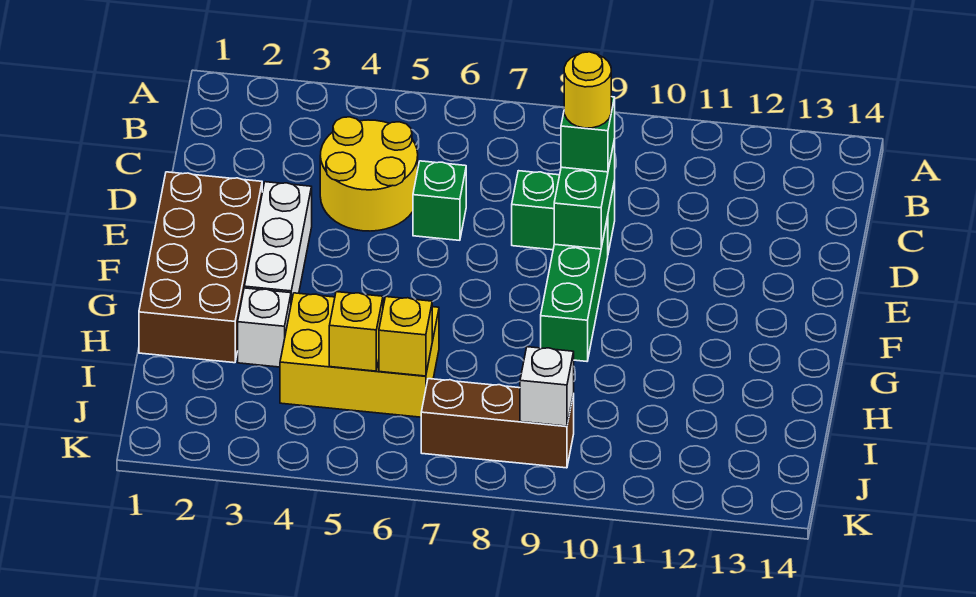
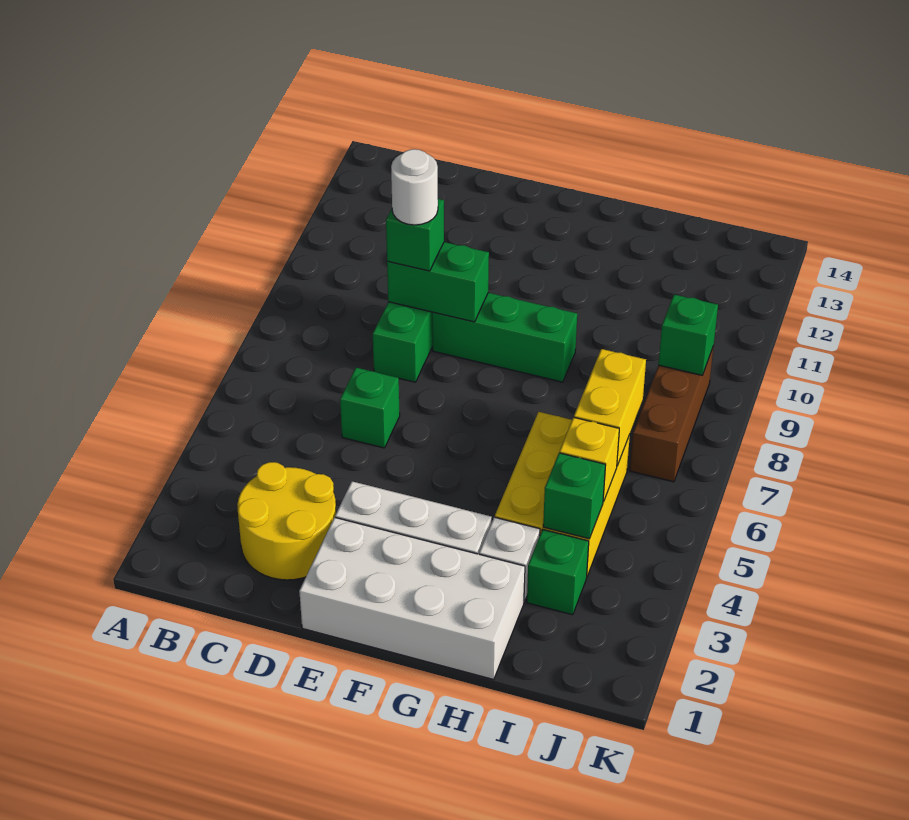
yellow 2x2 round brick [320,117,418,231] -> yellow 2x2 round brick moved to [237,462,336,580]
yellow 1x1 round brick [564,52,611,128] -> white 1x1 round brick [391,149,438,225]
brown 2x4 brick [139,172,262,363] -> white 2x4 brick [299,517,525,679]
none -> green 1x1 brick [527,530,589,615]
none -> green 1x1 brick [543,453,606,539]
yellow 1x1 brick [379,297,432,376] -> yellow 1x2 brick [574,349,646,466]
white 1x1 brick [520,347,574,426] -> green 1x1 brick [658,295,718,376]

